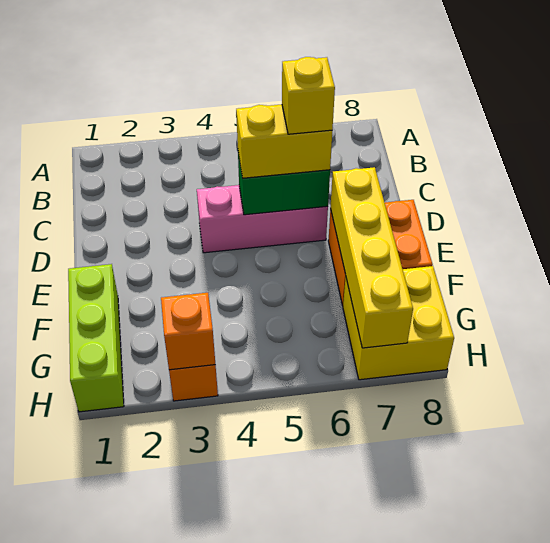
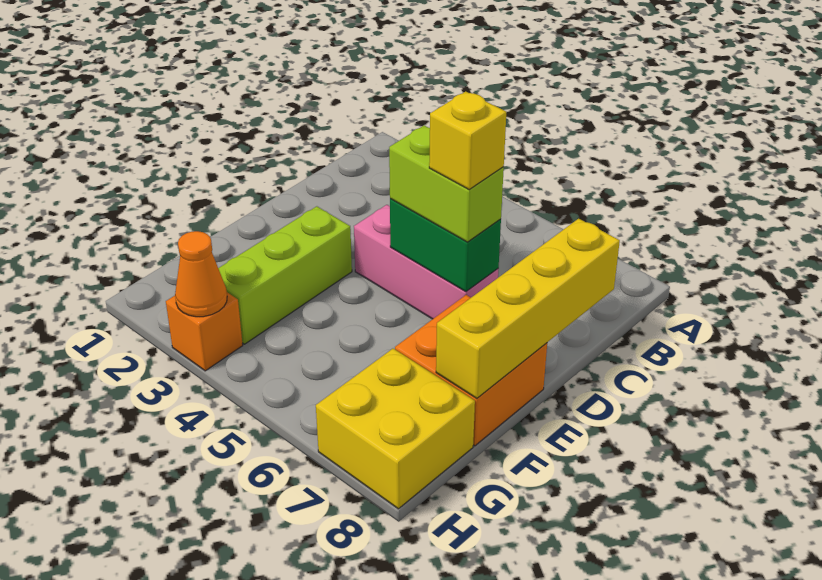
yellow 1x2 brick [236,104,332,178] -> lime 1x2 brick [389,125,504,242]
yellow 1x4 brick [330,167,413,348] -> yellow 1x4 brick moved to [436,219,620,398]
lime 1x3 brick [68,264,124,412] -> lime 1x3 brick moved to [218,206,352,344]
orange 1x1 brick [161,293,215,370] -> orange 1x1 cone [175,231,227,317]

